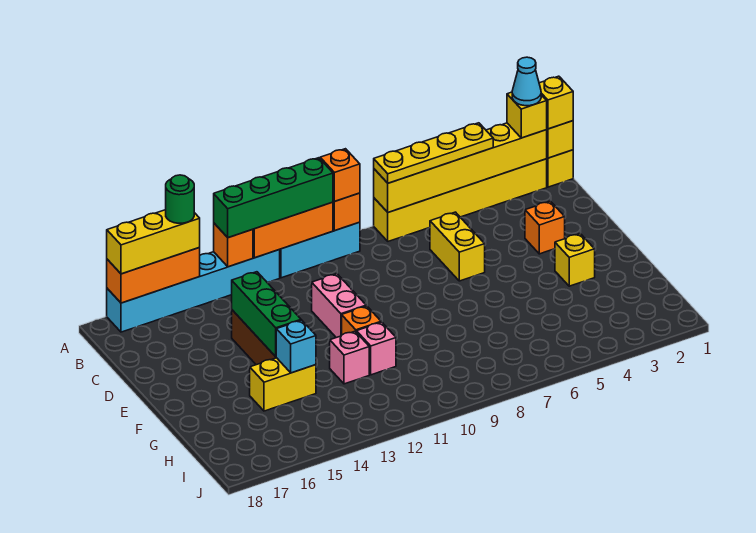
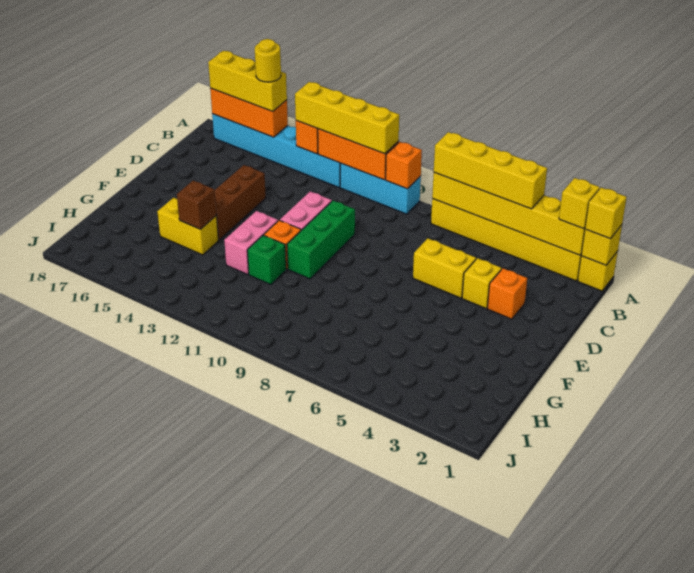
cyan 1x1 cone [512,57,541,106] -> none
yellow 1x4 plate [374,123,493,183] -> yellow 1x4 brick [434,132,547,209]
orange 1x1 brick [320,149,360,201] -> none
green 1x4 brick [214,158,333,238] -> yellow 1x4 brick [295,82,399,154]
green 1x1 round brick [166,175,194,223] -> yellow 1x1 round brick [255,39,281,82]
yellow 1x2 brick [430,212,485,281] -> yellow 1x2 brick turned to [413,238,476,298]
green 1x3 brick [232,272,301,357] -> green 1x3 brick moved to [287,201,355,279]
yellow 1x1 brick [555,234,595,286] -> yellow 1x1 brick moved to [462,258,501,308]
pink 1x1 brick [356,322,396,375] -> green 1x1 brick [247,235,286,285]
pink 1x1 brick [330,331,369,384] -> pink 1x2 brick [224,211,278,275]
cyan 1x1 brick [276,320,316,373] -> brown 1x1 brick [177,181,217,229]

